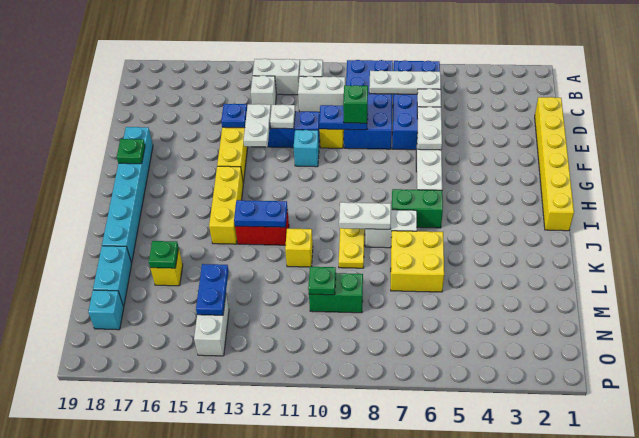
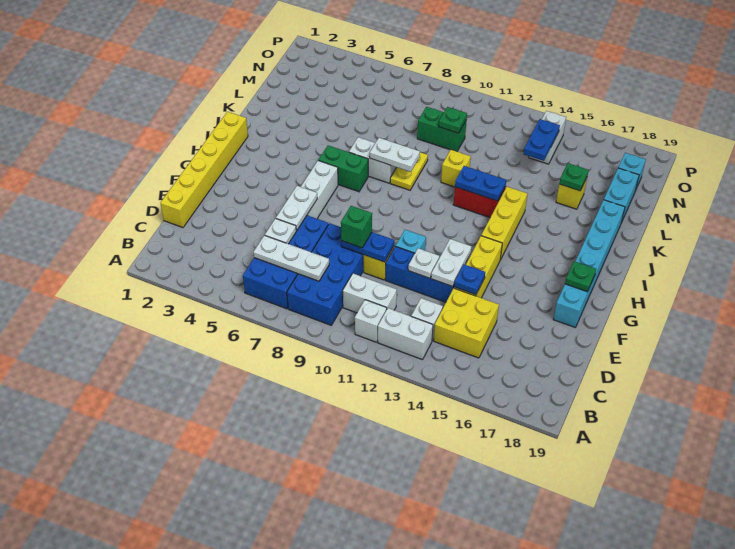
yellow 2x2 brick [391,231,444,292] -> yellow 2x2 brick moved to [434,288,499,358]

